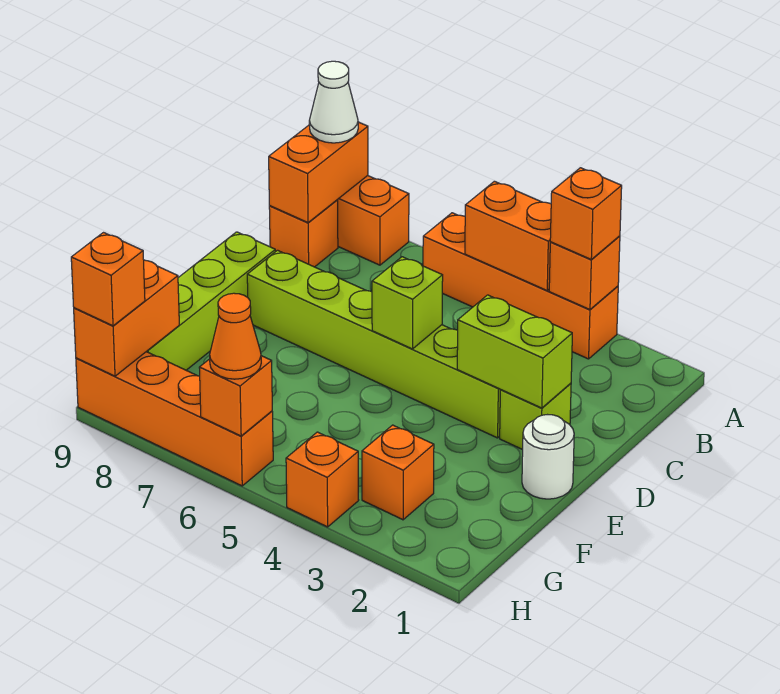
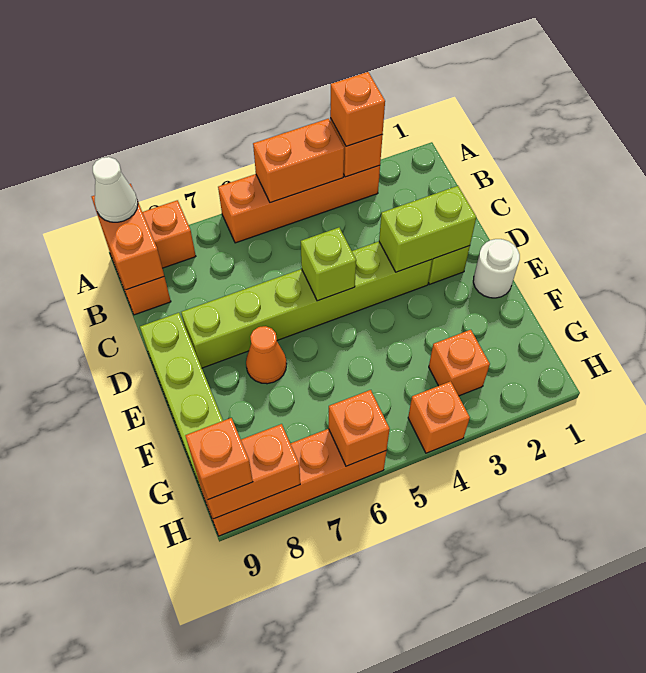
orange 1x2 brick [74,260,179,376] -> orange 1x2 brick turned to [193,424,300,519]
orange 1x1 cone [210,293,261,379] -> orange 1x1 cone moved to [246,326,287,384]

